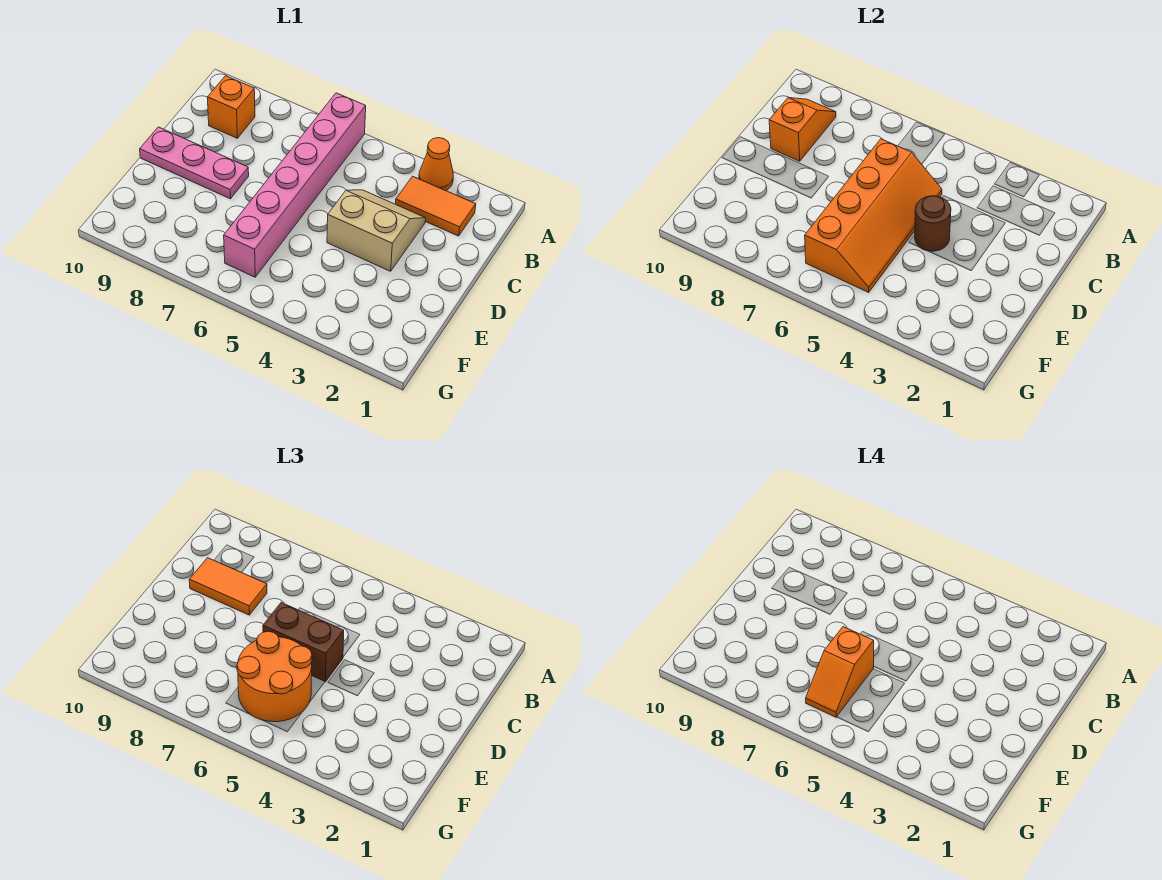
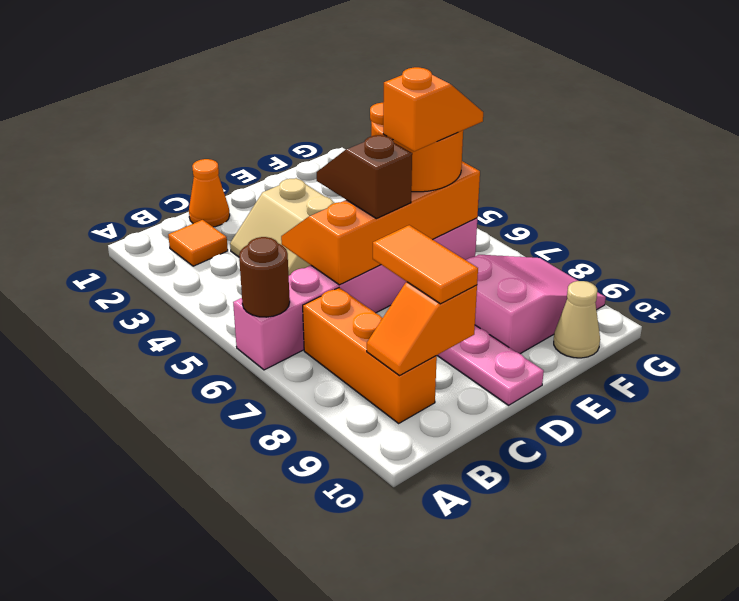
orange 1x1 cone [419,138,453,191] -> orange 1x1 cone moved to [189,159,230,227]
orange 1x2 tile [396,176,476,236] -> orange 1x1 tile [168,220,228,266]
orange 1x1 brick [207,76,255,138] -> orange 1x3 brick [303,288,437,423]
brown 1x1 round brick [915,196,951,251] -> brown 1x1 round brick moved to [239,237,290,317]
brown 1x2 brick [263,603,344,682] -> brown 1x2 slope [317,135,412,219]
none -> pink 2x3 slope [466,255,606,354]
none -> tan 1x1 cone [554,281,600,358]

